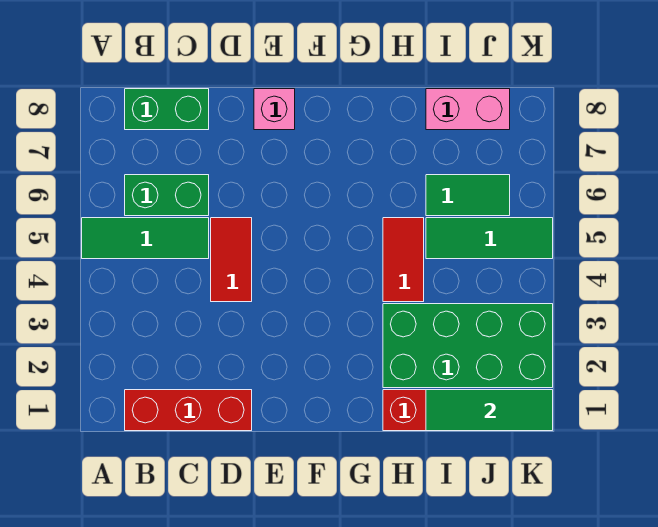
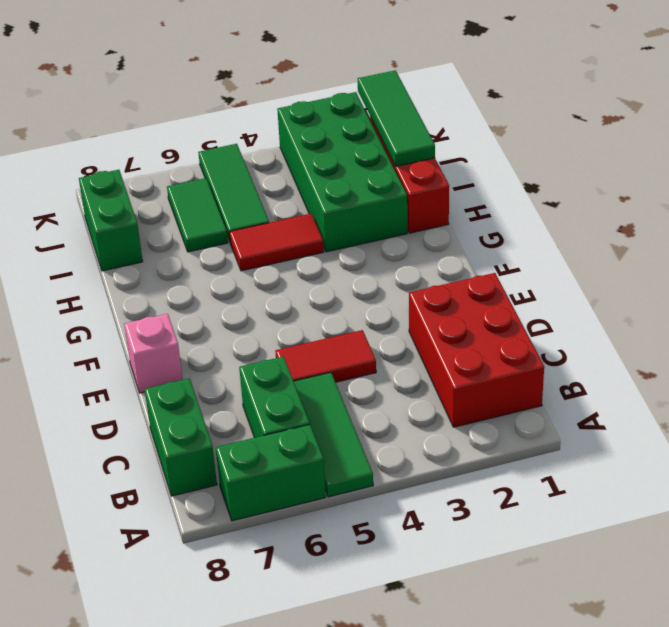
none -> green 1x2 brick [216,425,326,521]
red 1x3 brick [125,390,252,431] -> red 2x3 brick [409,273,544,427]
pink 1x2 brick [426,89,510,130] -> green 1x2 brick [79,170,143,271]

